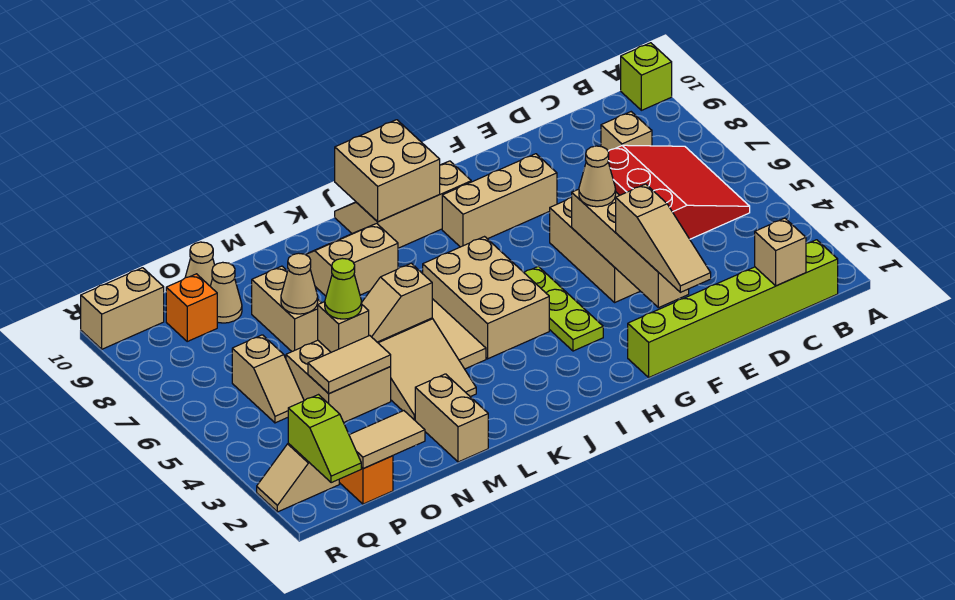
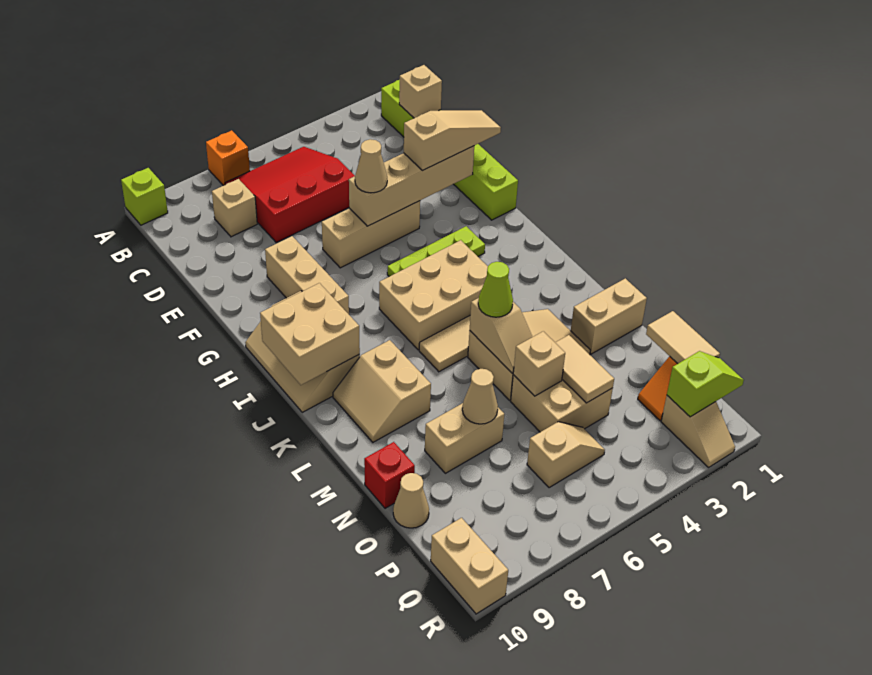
lime 1x1 cone [325,258,362,319] -> lime 1x1 cone moved to [478,262,513,317]
none -> red 1x1 brick [364,442,415,508]
tan 1x1 cone [210,262,242,323] -> none
orange 1x1 brick [166,274,217,341] -> orange 1x1 brick moved to [206,130,250,186]

